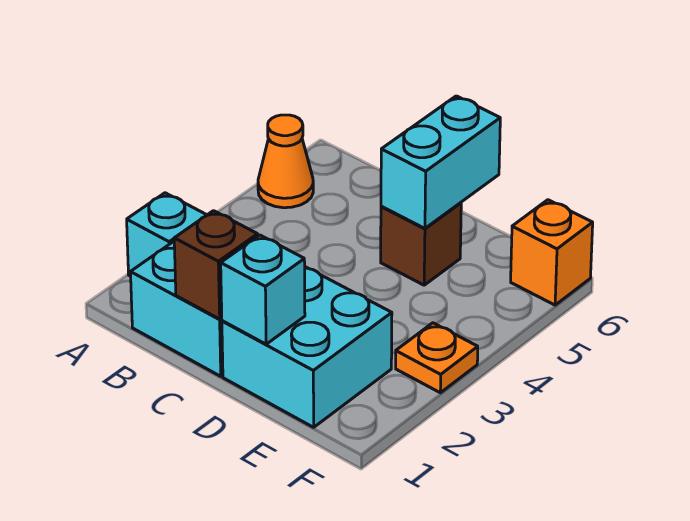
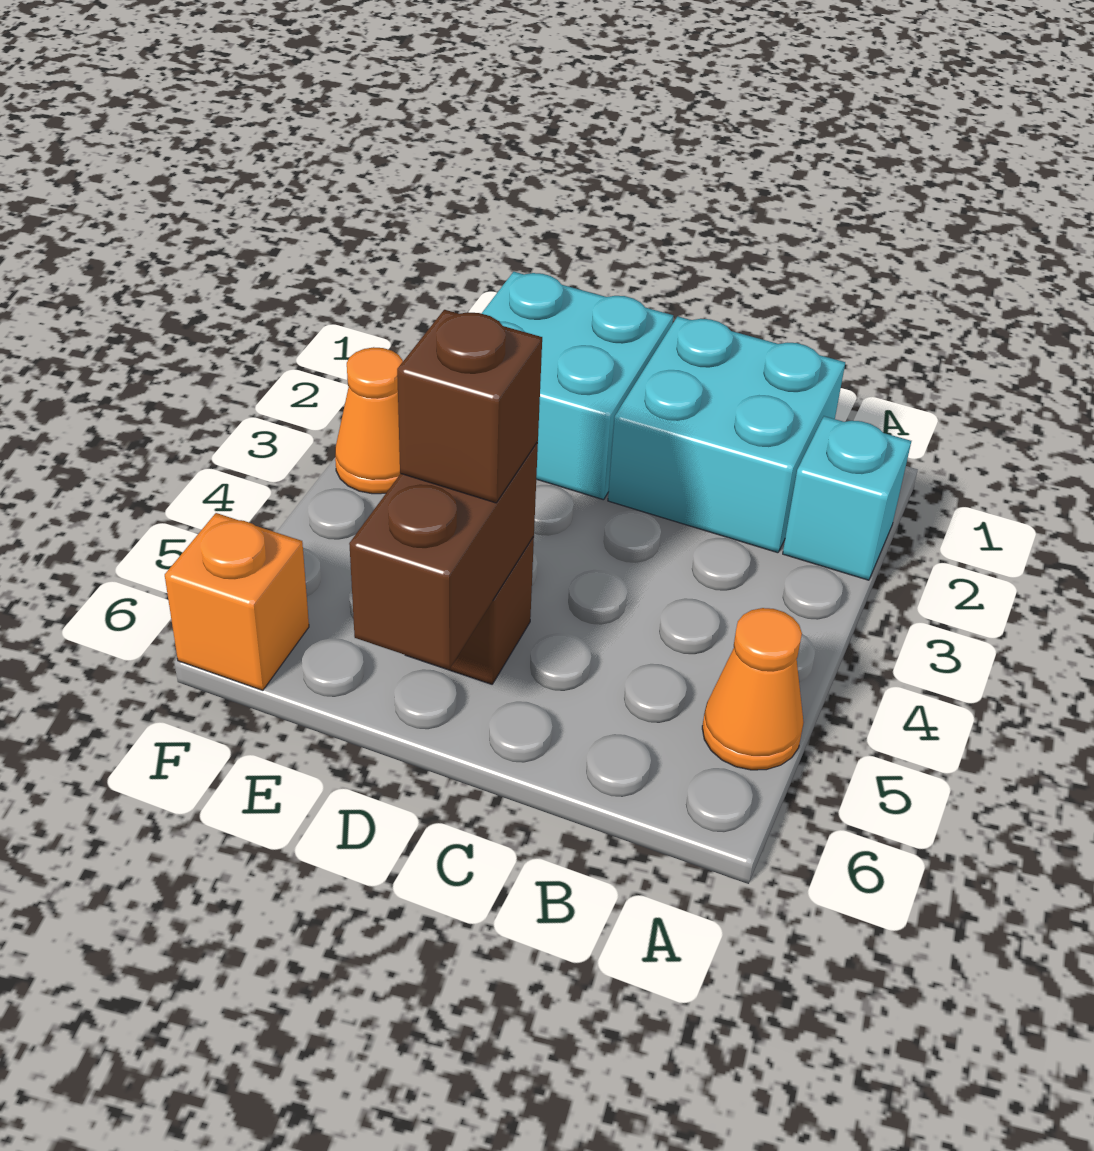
brown 1x1 brick [174,211,258,319] -> brown 1x1 brick moved to [397,310,542,503]
cyan 1x1 brick [221,235,305,344] -> none
cyan 1x2 brick [381,96,500,228] -> brown 1x2 brick [349,442,538,669]
orange 1x1 plate [396,323,478,393] -> orange 1x1 cone [335,347,403,494]

